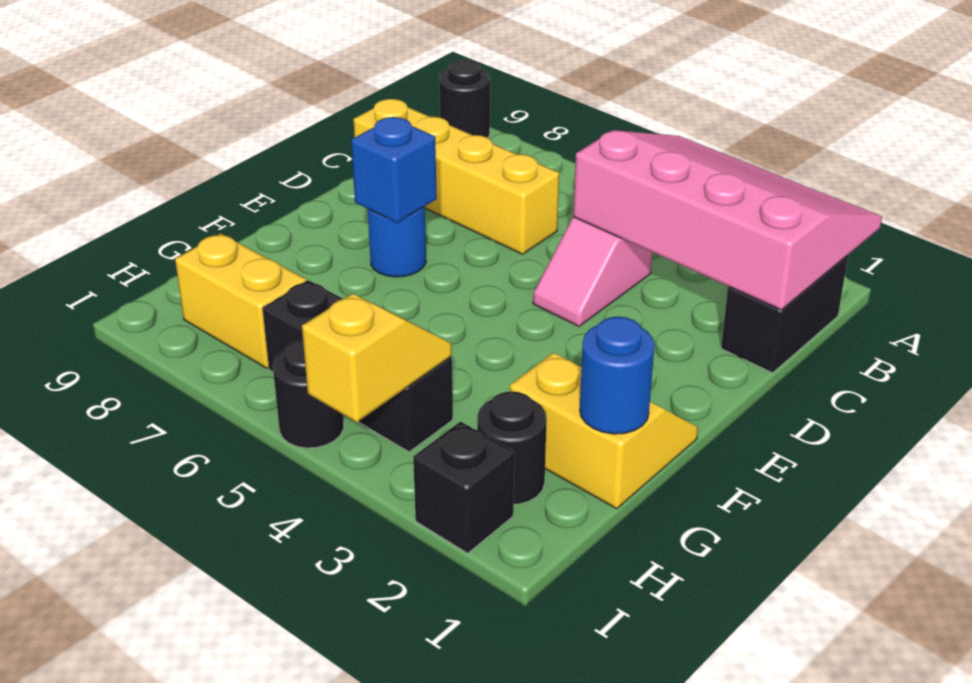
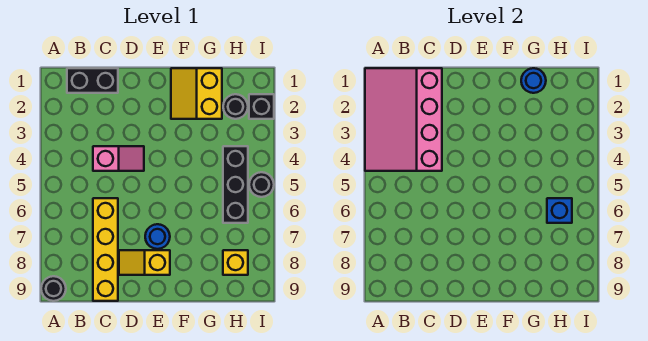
blue 1x1 brick [351,117,437,223] -> blue 1x1 brick moved to [547,198,572,223]
yellow 1x2 slope [302,294,452,422] -> yellow 1x2 slope moved to [119,250,170,275]
yellow 1x2 brick [175,233,306,368] -> yellow 1x1 brick [223,250,248,275]

